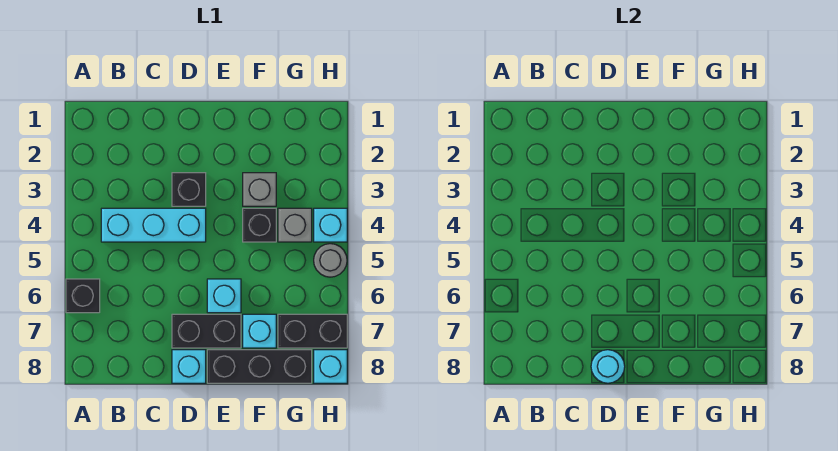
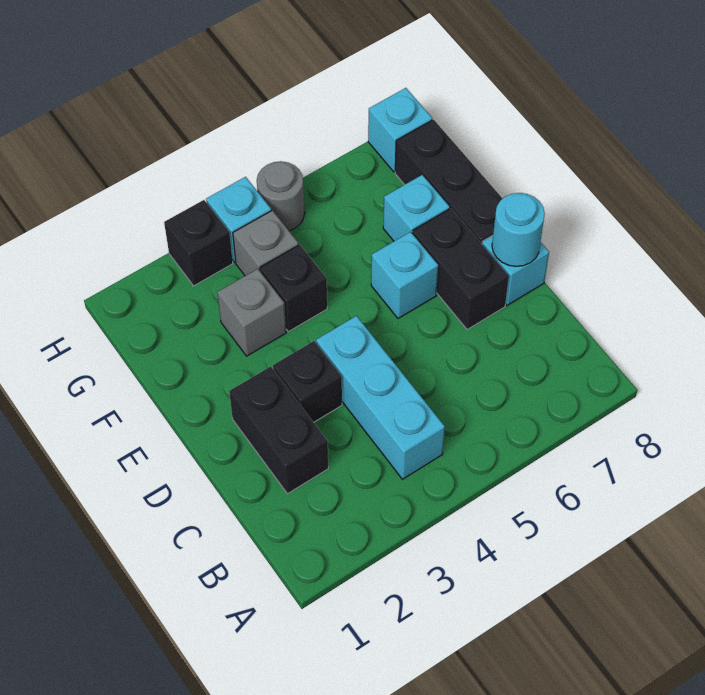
black 1x1 brick [66,279,100,313] -> black 1x1 brick moved to [164,200,233,286]
black 1x2 brick [278,314,347,348] -> black 1x2 brick moved to [229,366,328,494]

